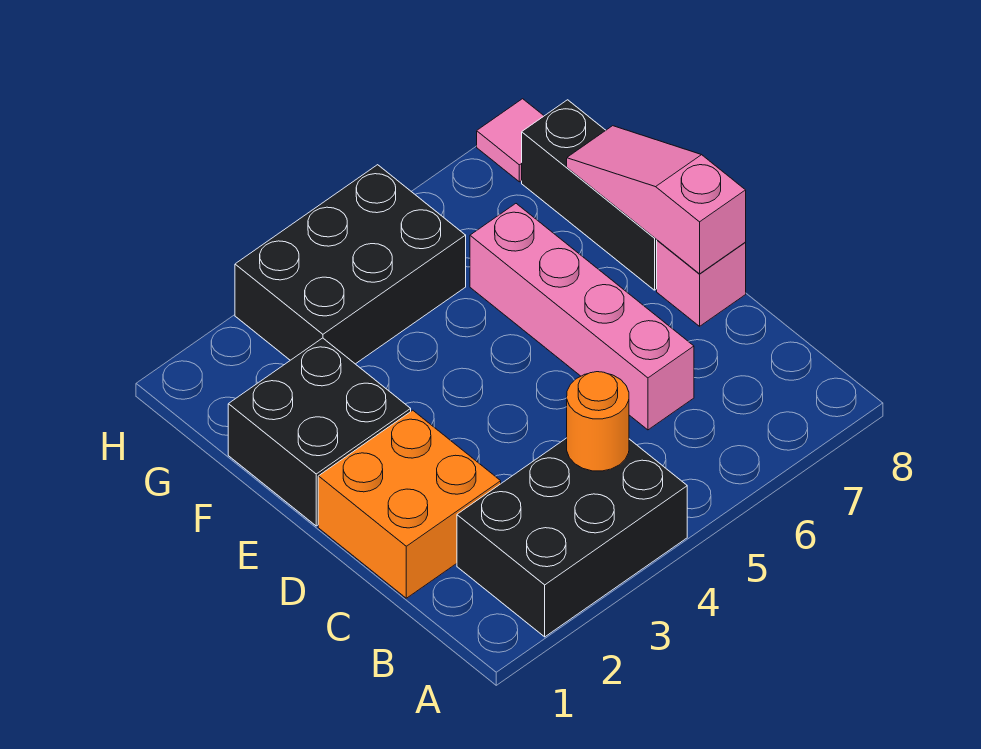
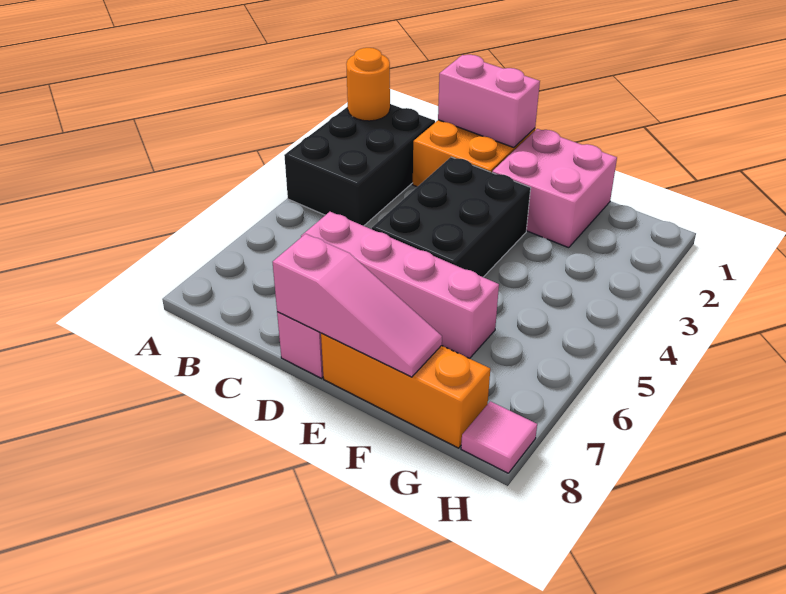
orange 1x1 round brick [567,372,629,471] -> orange 1x1 round brick moved to [346,48,390,121]
none -> pink 1x2 brick [438,55,540,148]
black 2x2 brick [228,338,411,526] -> pink 2x2 brick [492,129,617,248]
black 1x3 brick [522,100,657,290] -> orange 1x3 brick [321,333,490,448]
black 2x3 brick [235,165,466,364] -> black 2x3 brick moved to [372,157,531,277]

